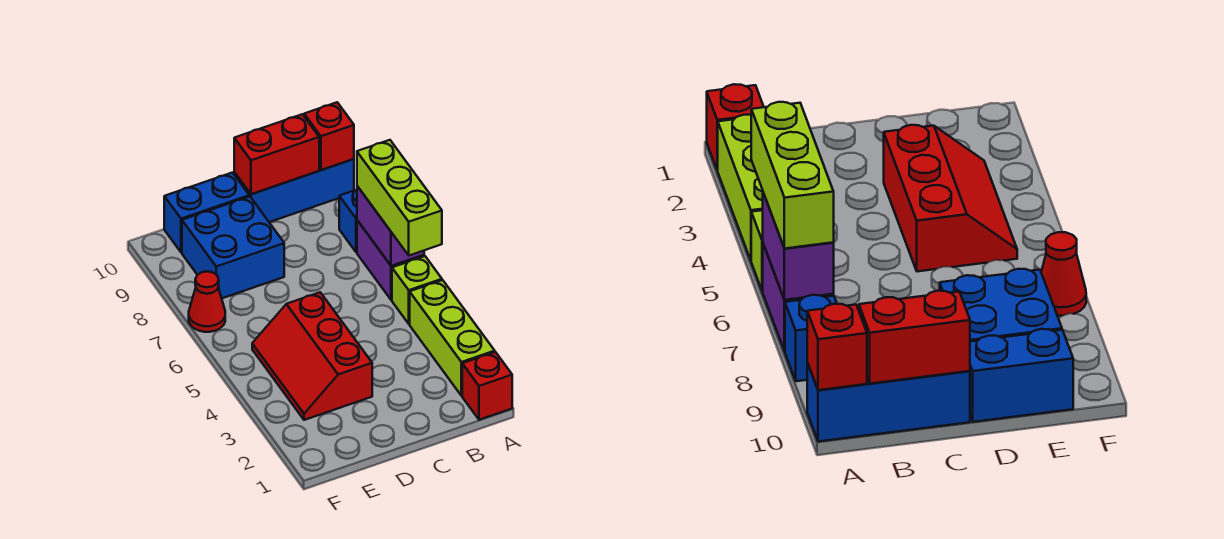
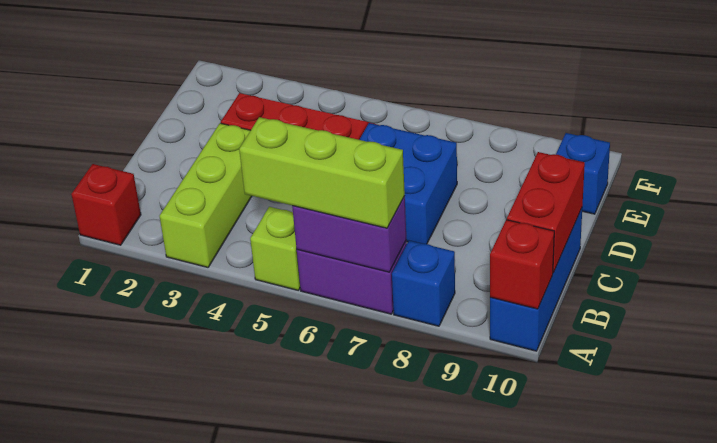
lime 1x3 brick [410,280,495,396] -> lime 1x3 brick turned to [160,123,252,267]
blue 2x2 brick [182,196,284,298] -> blue 2x2 brick moved to [359,123,457,244]
blue 1x2 brick [164,173,249,252] -> blue 1x1 brick [556,133,610,214]
red 1x1 cone [189,271,225,332] -> none

